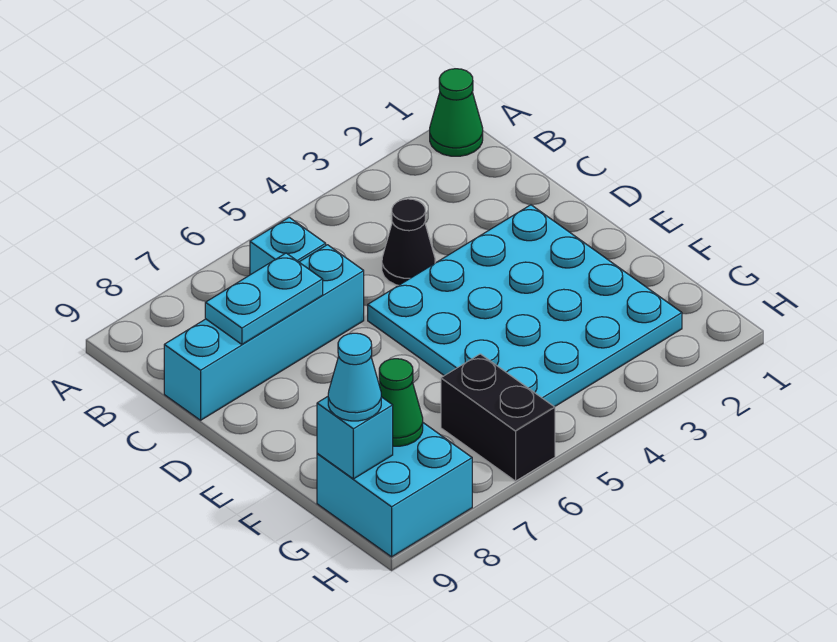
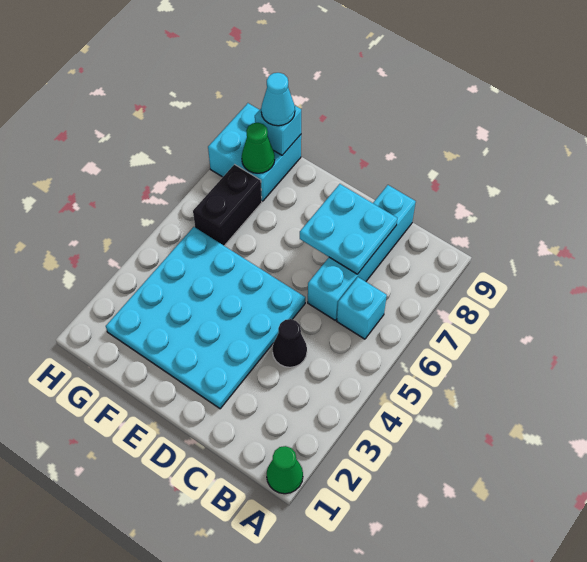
cyan 1x2 plate [205,253,323,344] -> cyan 2x2 plate [300,184,397,274]
black 1x2 brick [441,354,555,481] -> black 1x2 brick turned to [193,164,262,246]

